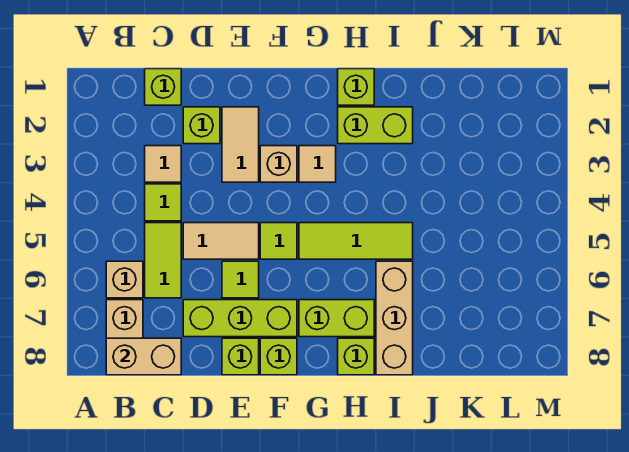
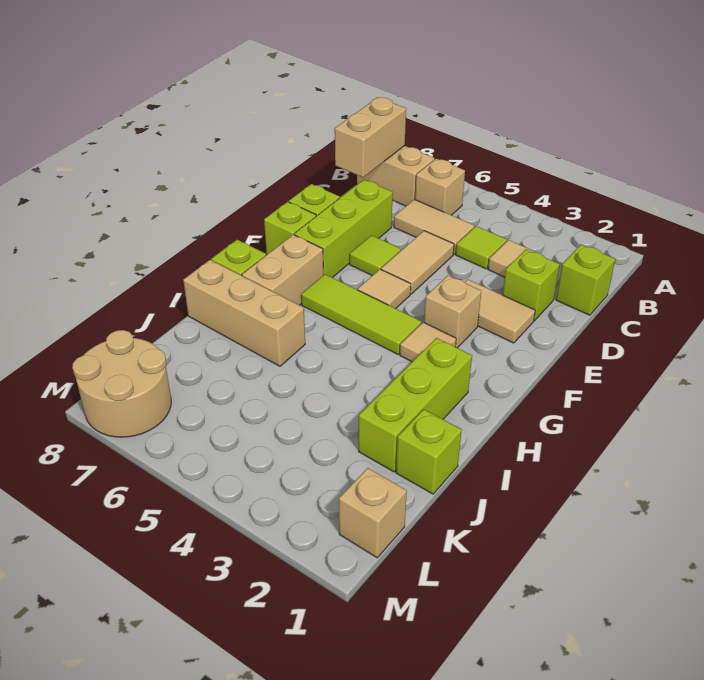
lime 1x2 tile [145,223,181,298] -> tan 1x2 tile [394,199,474,254]
lime 1x1 tile [260,223,297,259] -> tan 1x1 tile [358,269,411,309]
lime 1x3 tile [299,223,413,259] -> lime 1x3 tile turned to [301,274,421,354]
lime 1x2 brick [299,300,374,337] -> tan 1x2 brick [242,235,323,305]
lime 1x1 brick [338,69,374,105] -> lime 1x1 brick moved to [396,409,462,494]
lime 1x2 brick [338,107,413,144] -> lime 1x3 brick [359,338,472,472]
none -> tan 1x1 brick [339,468,407,558]
none -> tan 2x2 round brick [72,330,171,437]

